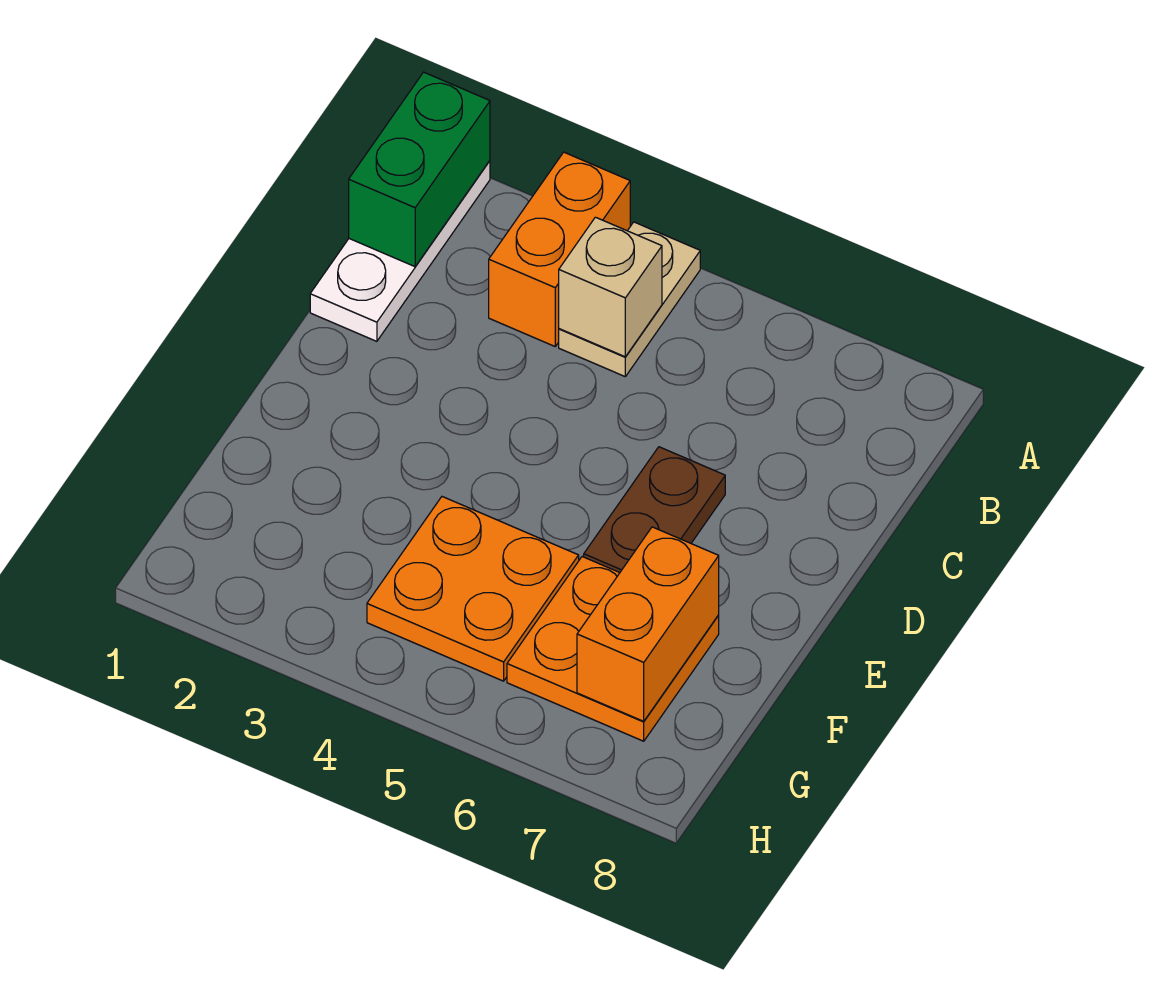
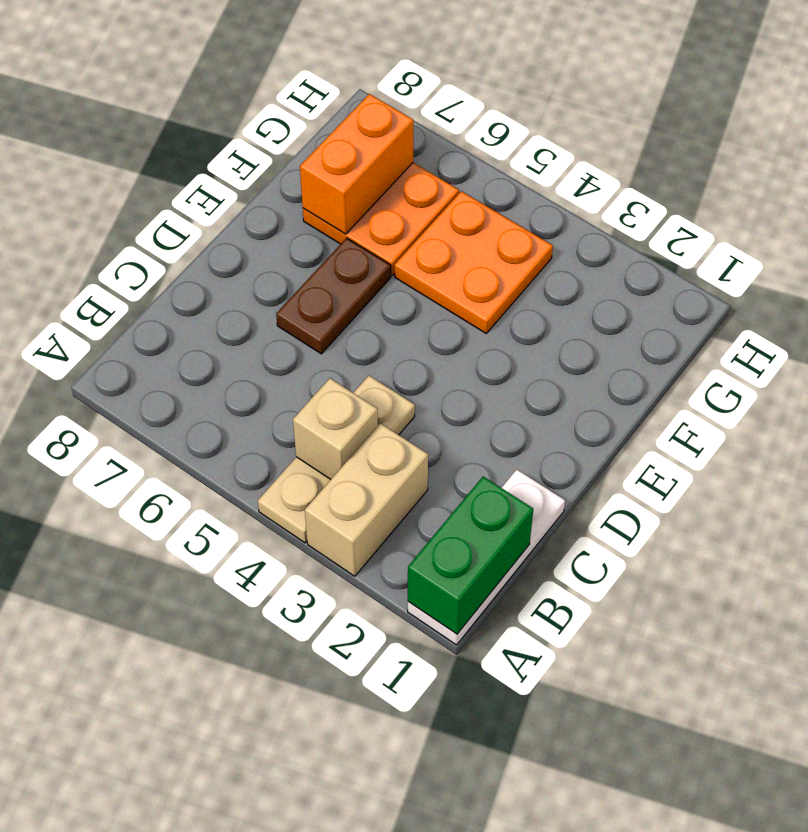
orange 1x2 brick [489,152,630,346] -> tan 1x2 brick [305,423,428,576]
tan 1x2 plate [559,222,700,376] -> tan 1x3 plate [258,376,415,543]

